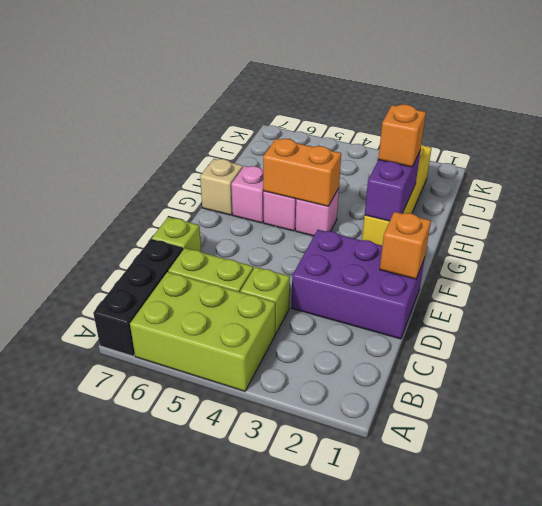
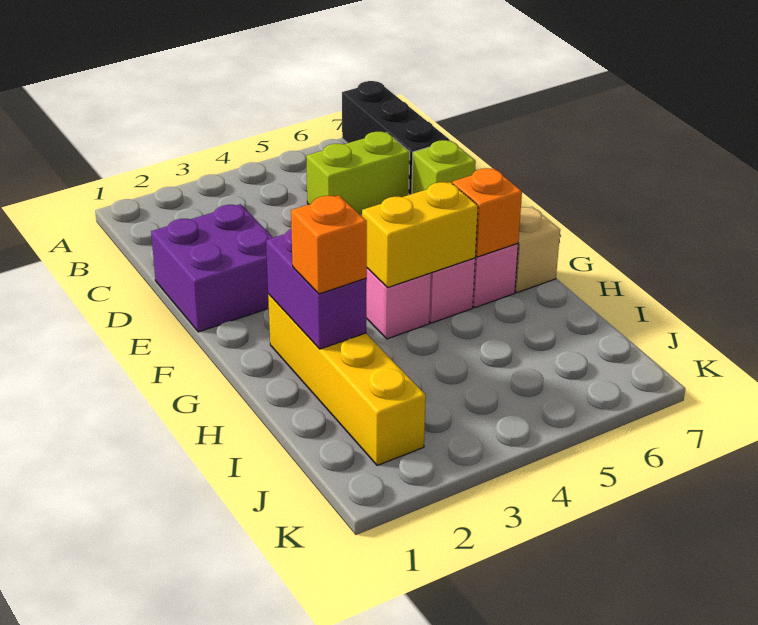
lime 2x3 brick [130,272,275,391] -> none
lime 1x1 brick [240,267,290,334] -> none
purple 2x3 brick [292,230,425,339] -> purple 2x2 brick [151,204,273,332]
orange 1x1 brick [380,212,431,279] -> orange 1x1 brick moved to [452,168,522,257]
orange 1x2 brick [263,139,341,206] -> yellow 1x2 brick [362,182,478,287]

